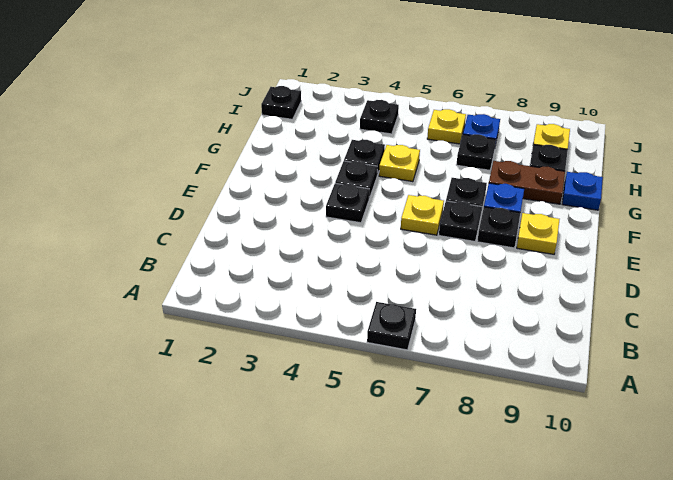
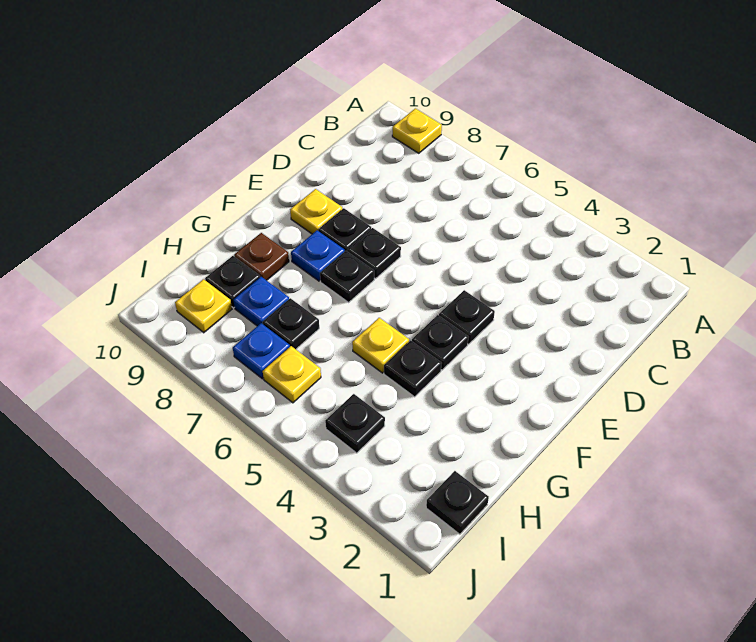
black 1x1 plate [367,302,416,350] -> none
yellow 1x1 plate [401,195,444,235] -> yellow 1x1 plate moved to [392,109,442,153]
brown 1x2 plate [489,161,565,204] -> brown 1x1 plate [234,233,289,280]
blue 1x1 plate [562,172,603,210] -> blue 1x1 plate moved to [234,277,289,326]

